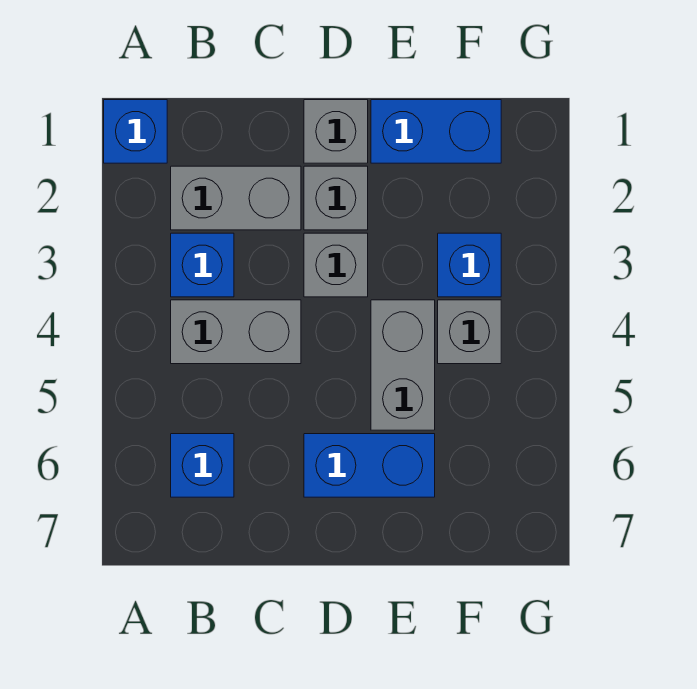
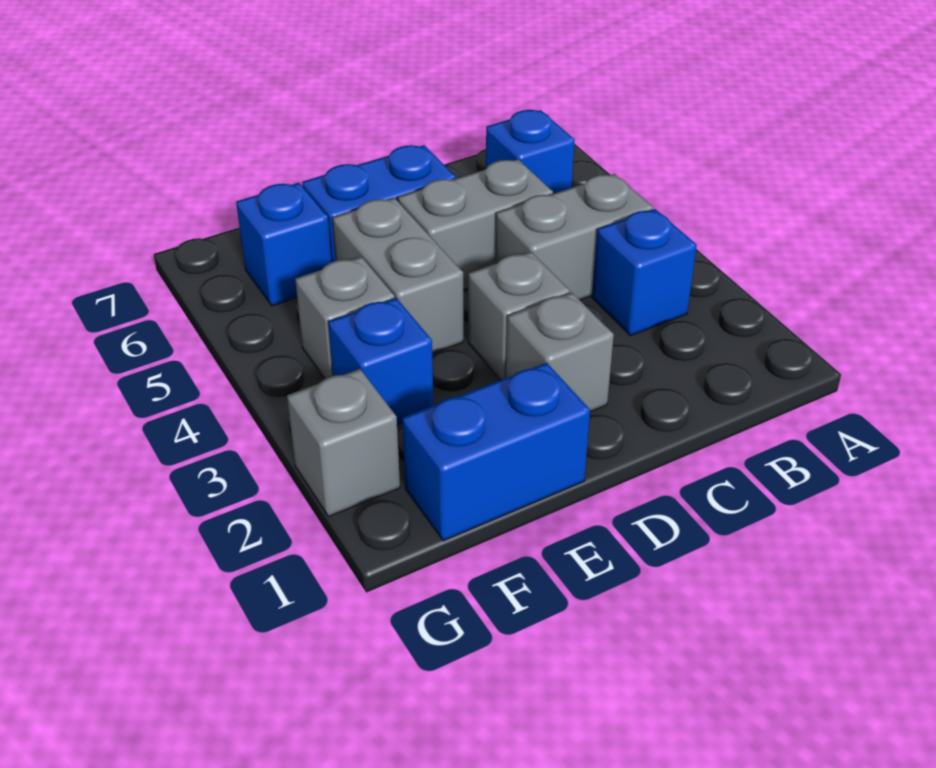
blue 1x1 brick [104,100,167,163] -> blue 1x1 brick moved to [236,183,332,306]
grey 1x2 brick [171,166,301,230] -> grey 1x2 brick moved to [398,159,553,290]
grey 1x1 brick [304,100,368,163] -> grey 1x1 brick moved to [287,369,400,517]

